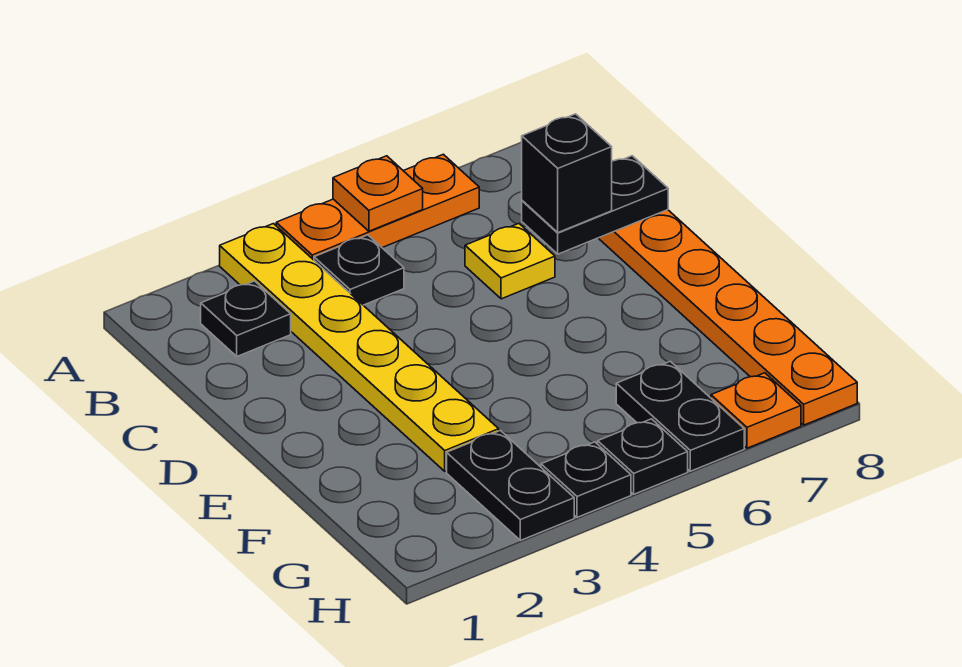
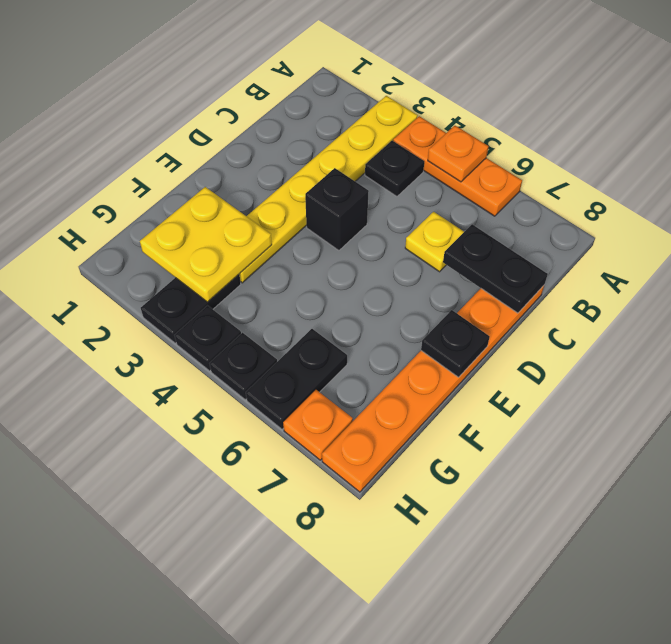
black 1x1 plate [201,281,291,356] -> black 1x1 plate moved to [421,310,490,377]
black 1x1 brick [522,114,612,232] -> black 1x1 brick moved to [305,168,369,250]
none -> yellow 2x2 plate [140,187,272,302]

